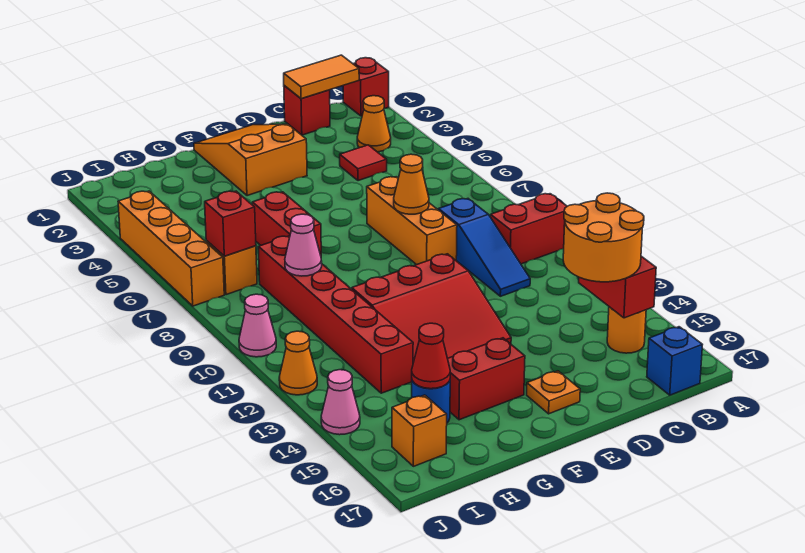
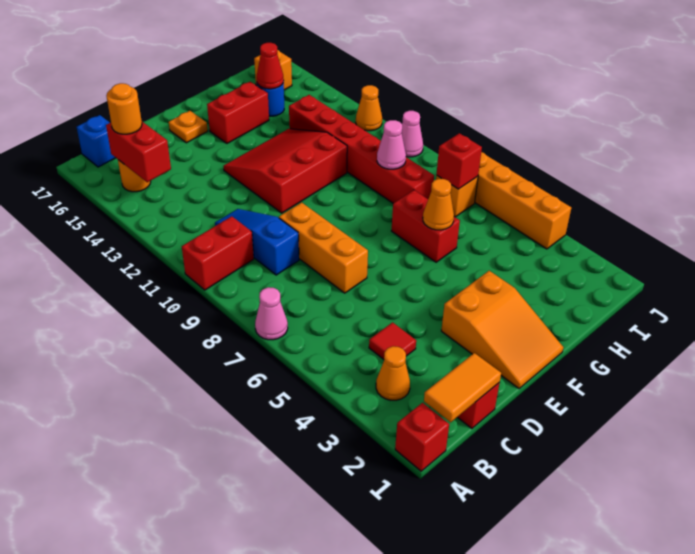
orange 2x2 round brick [563,193,644,282] -> orange 1x1 round brick [106,83,142,134]
orange 1x1 cone [394,154,429,214] -> orange 1x1 cone moved to [423,179,454,230]
pink 1x1 cone [321,370,360,435] -> pink 1x1 cone moved to [255,287,288,340]

